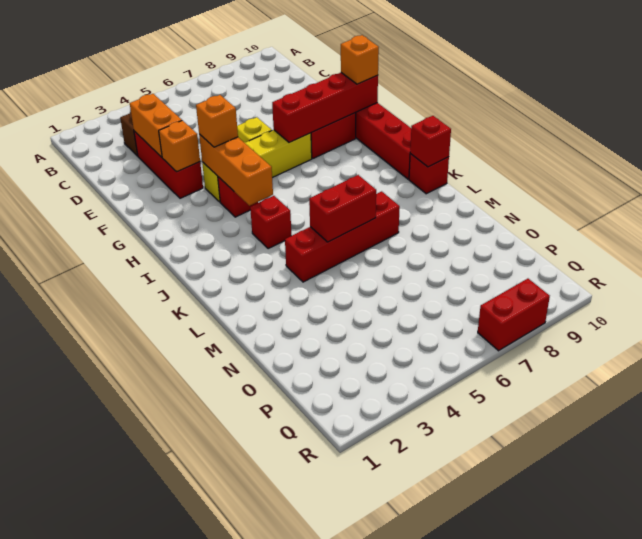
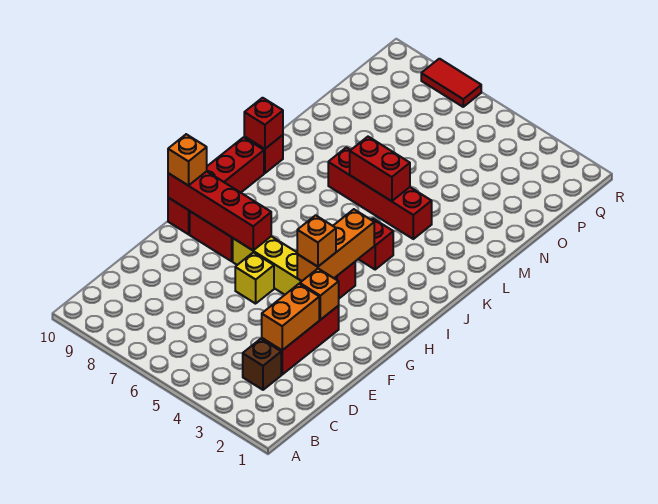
red 1x2 brick [478,278,550,351] -> red 1x2 tile [421,59,481,107]

